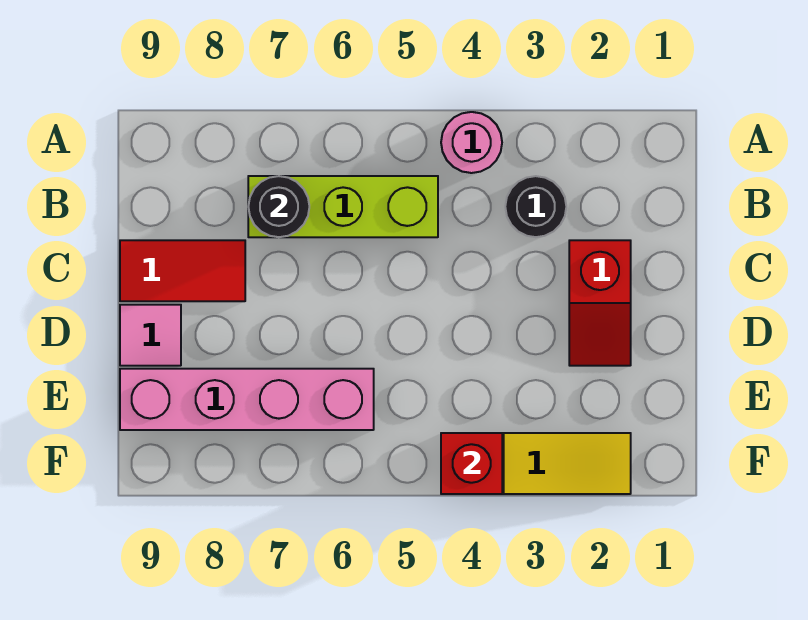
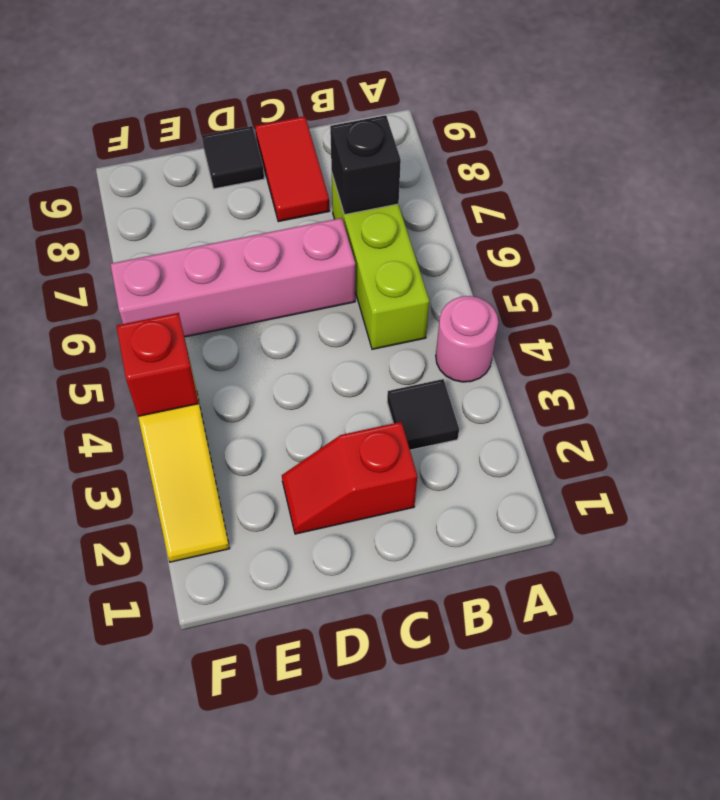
black 1x1 round brick [505,176,566,237] -> black 1x1 tile [387,379,459,450]
black 1x1 round brick [248,176,309,237] -> black 1x1 brick [330,115,401,215]
pink 1x1 tile [120,305,181,366] -> black 1x1 tile [202,126,264,189]
pink 1x4 brick [120,369,374,430] -> pink 1x4 brick turned to [110,218,355,337]

